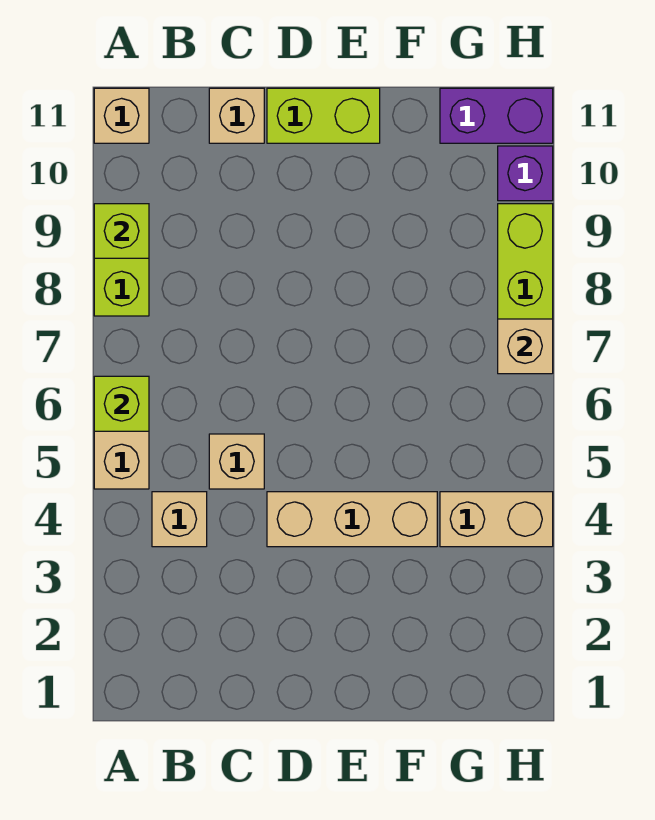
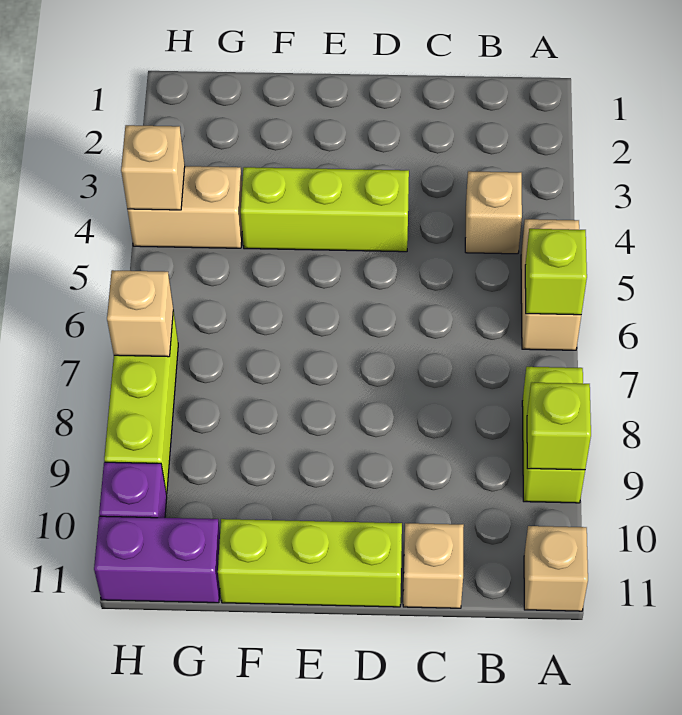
tan 1x1 brick [209,434,264,489] -> tan 1x1 brick moved to [121,125,185,210]
tan 1x3 brick [267,492,437,547] -> lime 1x3 brick [241,167,409,252]
lime 1x2 brick [267,88,380,143] -> lime 1x3 brick [218,519,402,607]

